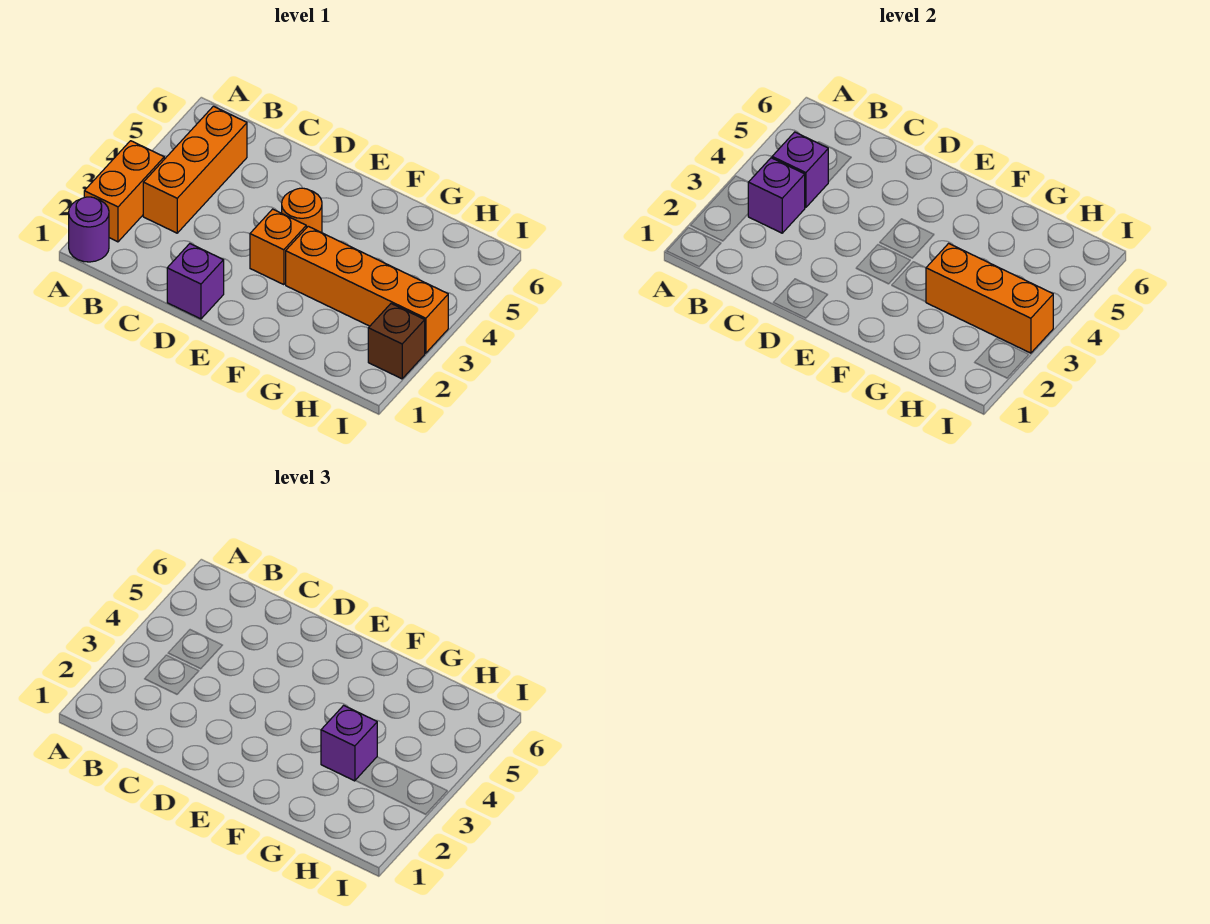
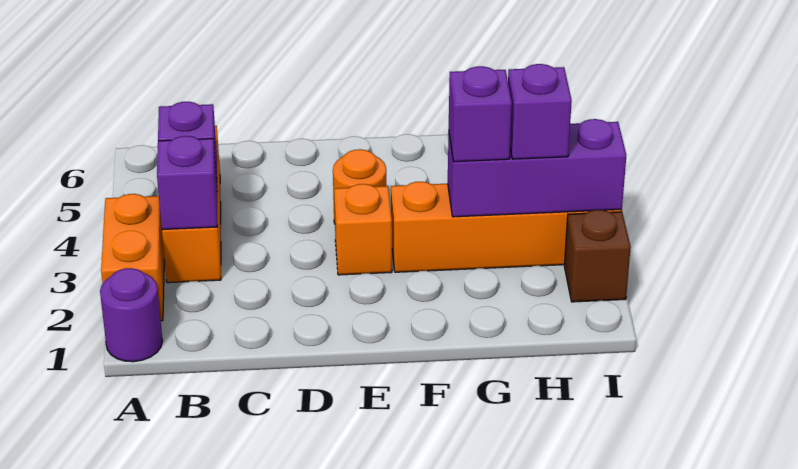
purple 1x1 brick [167,244,224,319] -> purple 1x1 brick moved to [508,64,572,159]
orange 1x3 brick [926,243,1053,353] -> purple 1x3 brick [448,119,626,217]

